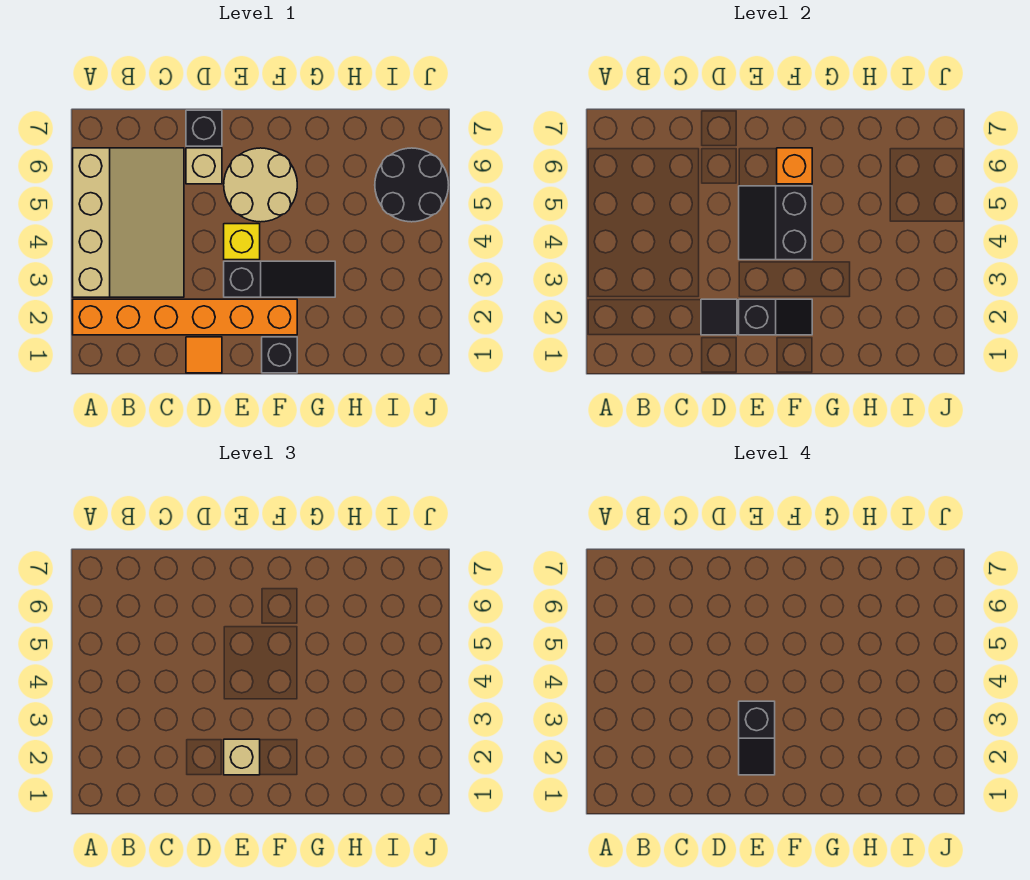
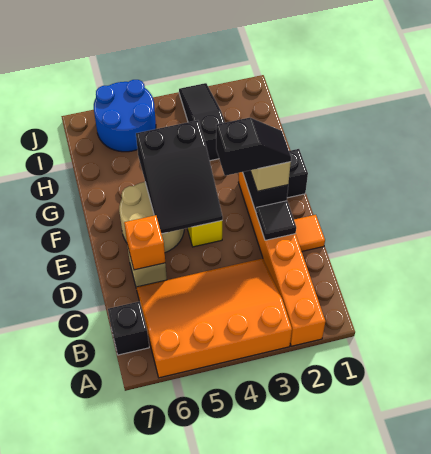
tan 3x4 slope [73,148,184,297] -> orange 3x4 slope [136,258,292,378]
black 1x1 brick [186,110,222,146] -> black 1x1 brick moved to [108,301,149,355]
black 1x3 slope [224,261,335,297] -> black 1x3 slope moved to [179,83,225,161]
black 2x2 slope [739,186,812,260] -> black 2x3 slope [136,120,223,234]
orange 1x1 brick [777,148,812,184] -> orange 1x1 brick moved to [124,215,165,270]
black 2x2 round brick [375,148,449,222] -> blue 2x2 round brick [94,80,156,152]

